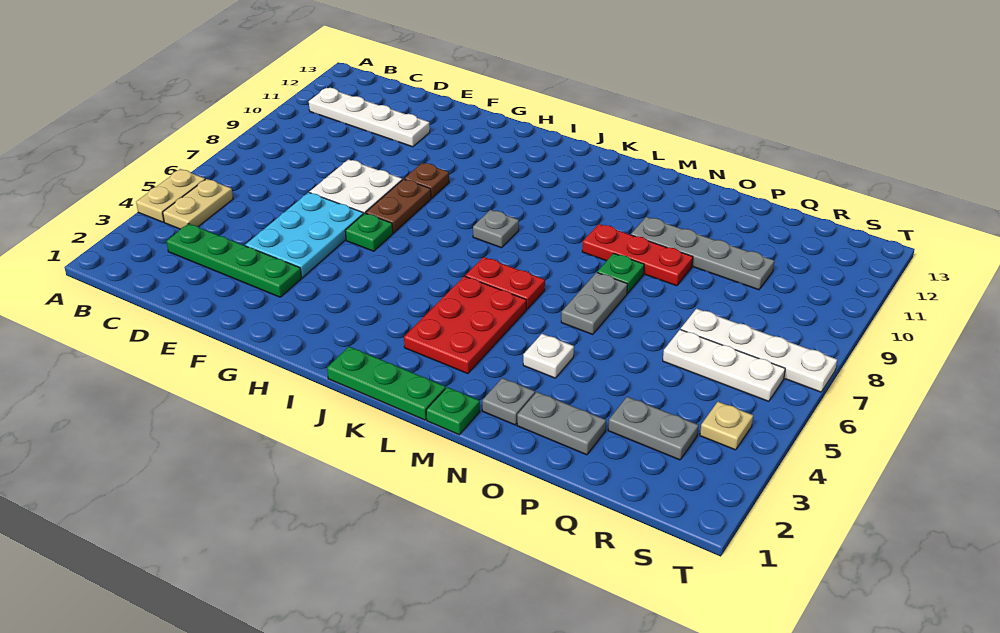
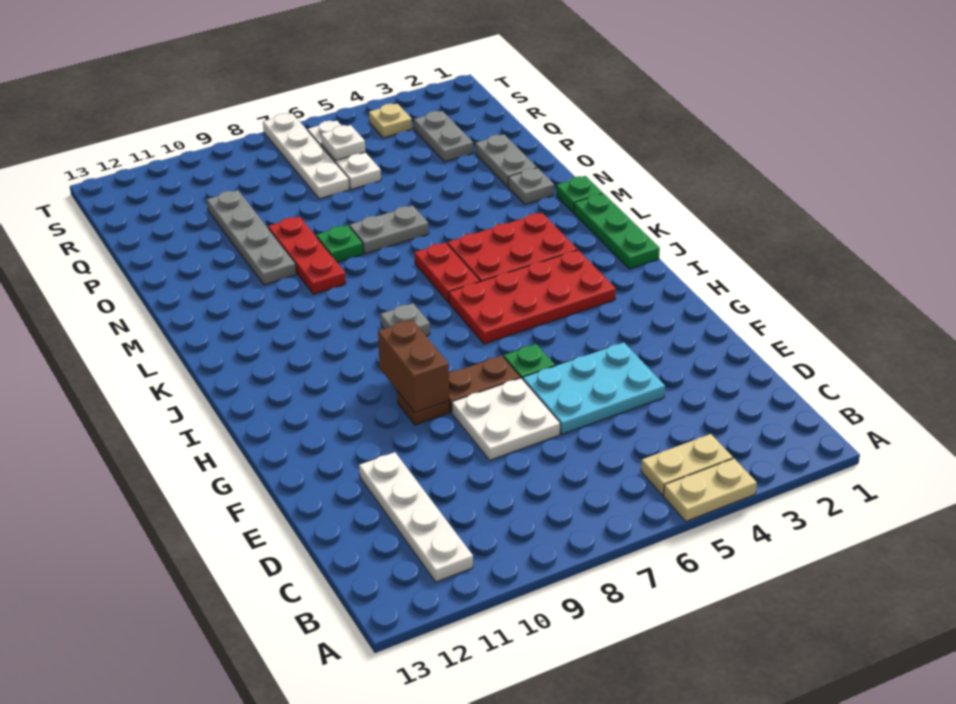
green 1x4 plate [166,224,302,297] -> none
none -> brown 1x2 brick [378,320,449,413]
none -> red 2x4 plate [449,250,616,344]
white 1x1 plate [523,334,574,378] -> white 1x1 plate moved to [321,125,365,160]

